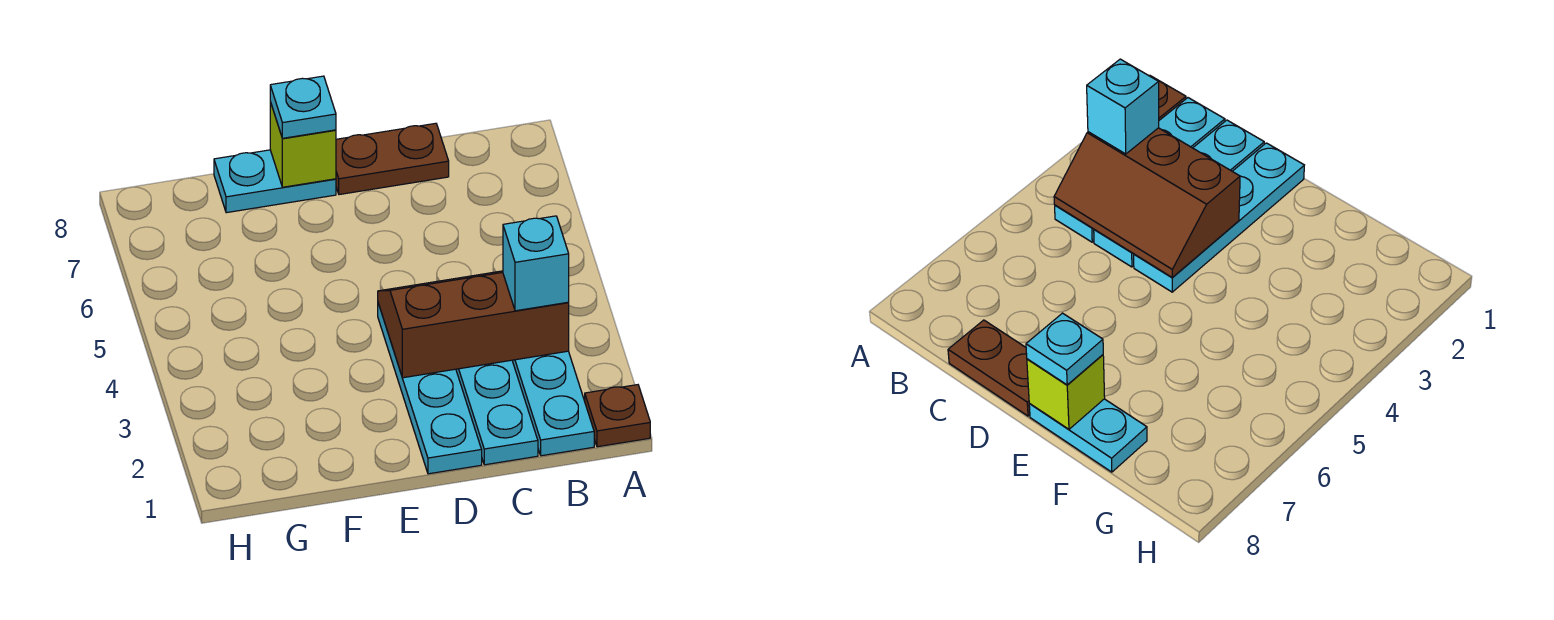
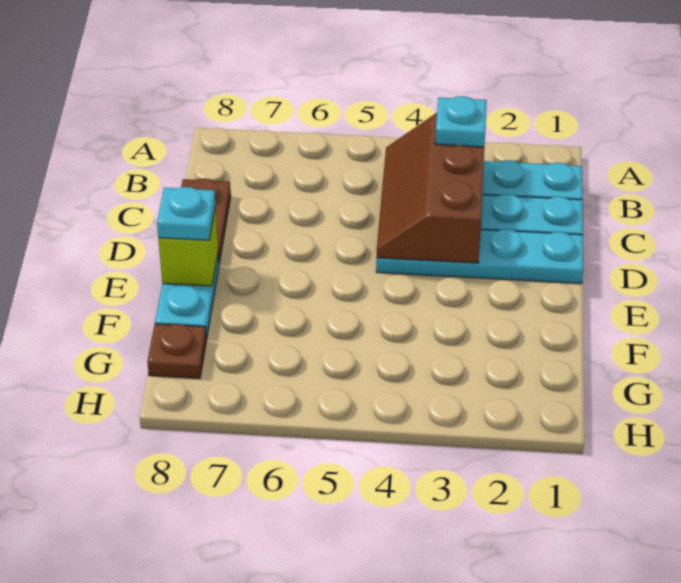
brown 1x1 plate [585,385,650,447] -> brown 1x1 plate moved to [147,324,206,379]
cyan 1x1 brick [503,216,569,311] -> cyan 1x1 plate [435,96,487,147]

